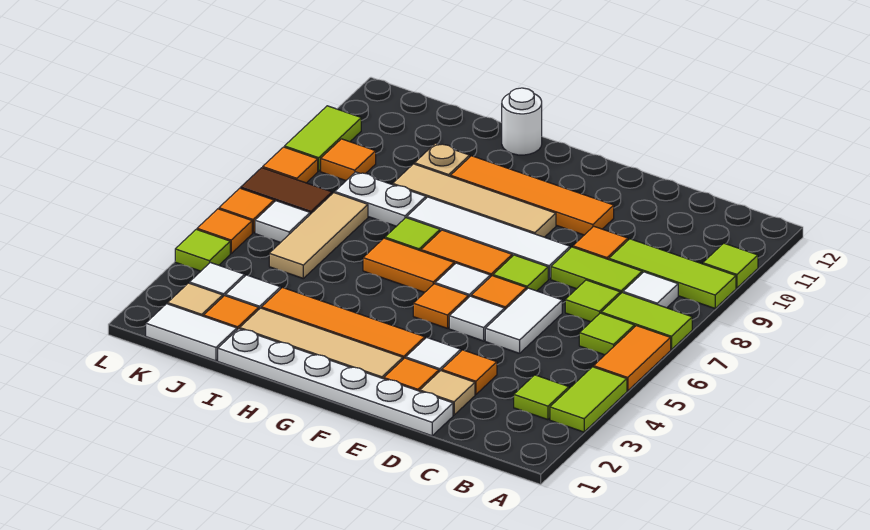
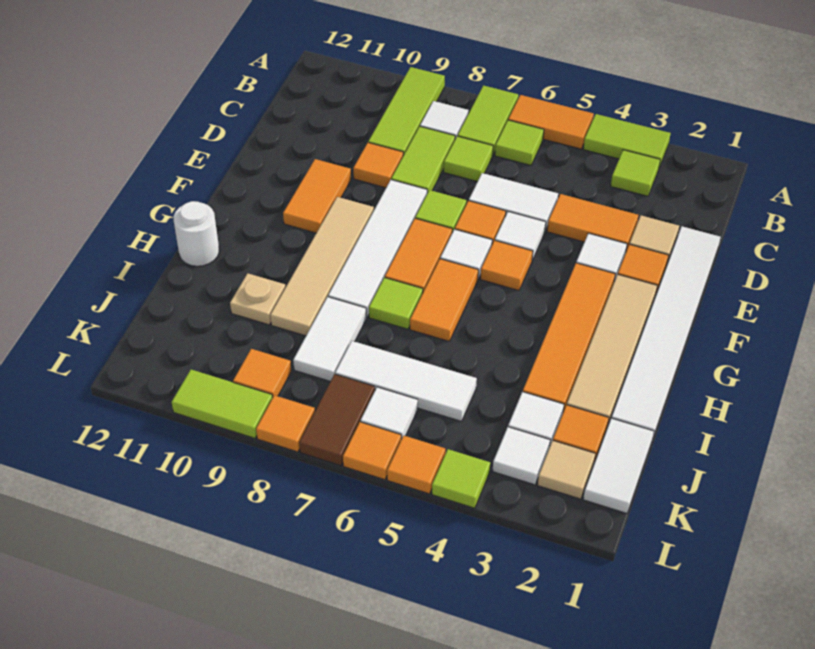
lime 1x1 tile [703,243,758,288] -> none
white 1x6 plate [218,329,453,436] -> white 1x6 tile [611,226,720,437]
orange 1x1 tile [442,350,497,395] -> orange 1x2 tile [547,194,638,251]
orange 1x4 tile [451,156,614,235] -> orange 1x2 tile [283,159,351,233]
white 1x2 plate [335,172,426,226] -> white 1x2 tile [293,297,366,381]
tan 1x3 tile [269,193,368,278] -> white 1x3 tile [335,341,477,421]

